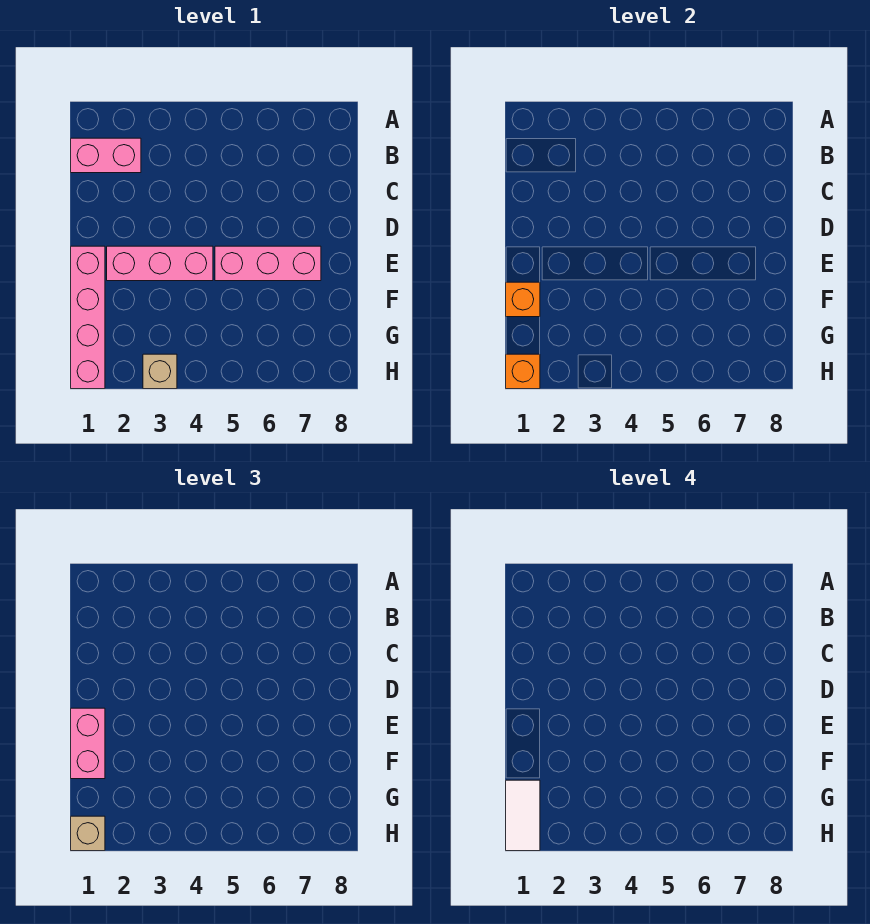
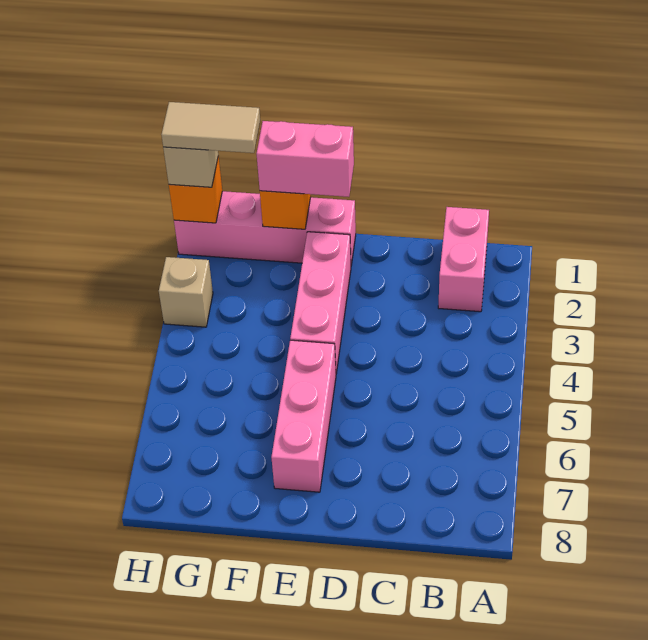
white 1x2 tile [506,780,540,851] -> tan 1x2 tile [161,102,260,153]

